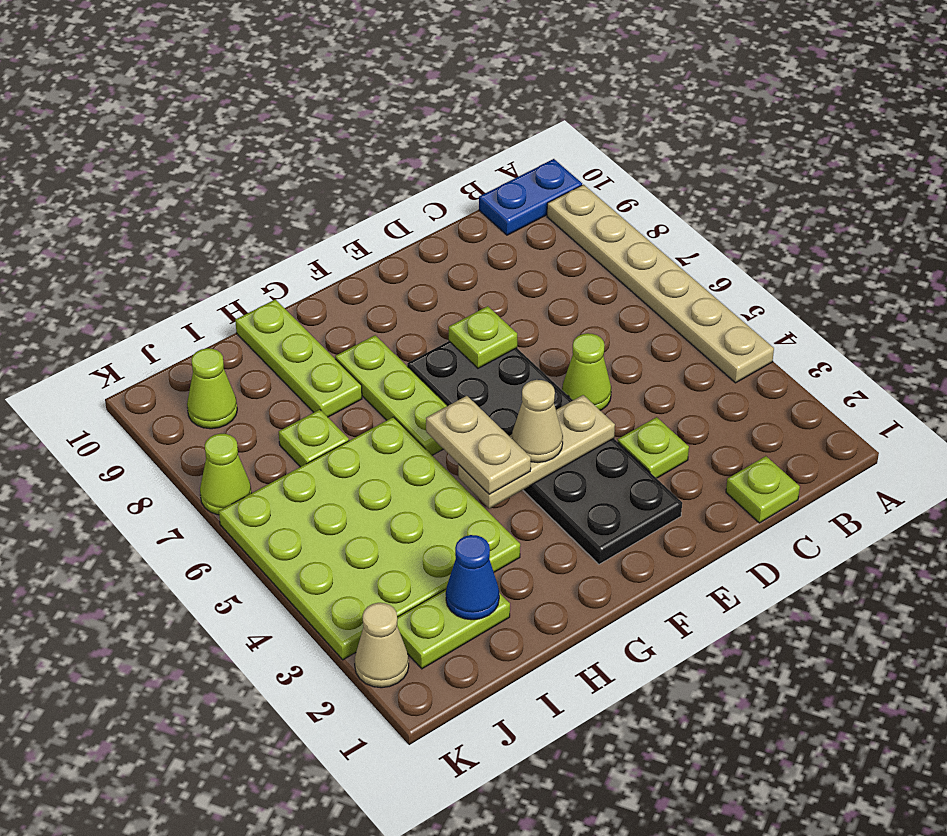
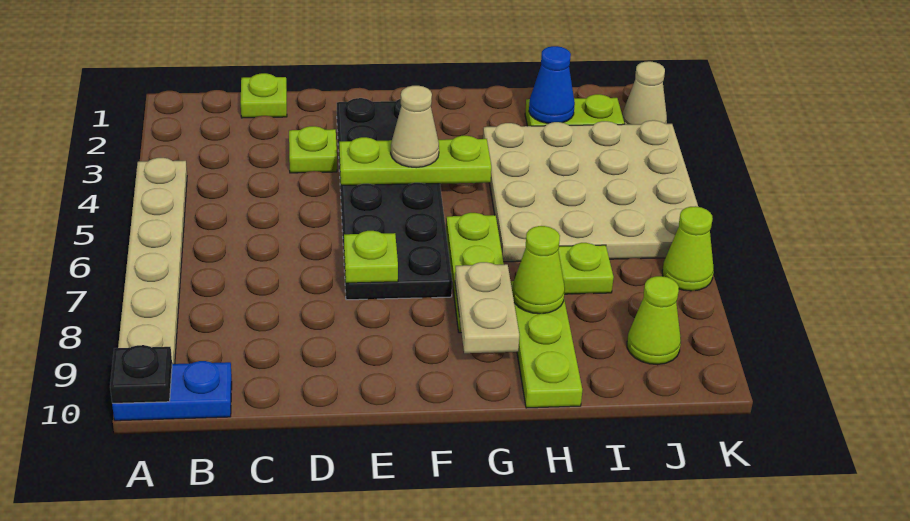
none -> black 1x1 plate [110,345,172,403]
lime 1x1 cone [562,333,611,411] -> lime 1x1 cone moved to [512,226,565,314]
tan 1x3 plate [458,395,615,509] -> lime 1x3 plate [339,136,491,186]
tan 1x2 plate [426,396,531,494] -> tan 1x2 plate moved to [455,262,519,353]
lime 4x4 plate [219,417,520,660] -> tan 4x4 plate [483,120,698,262]

